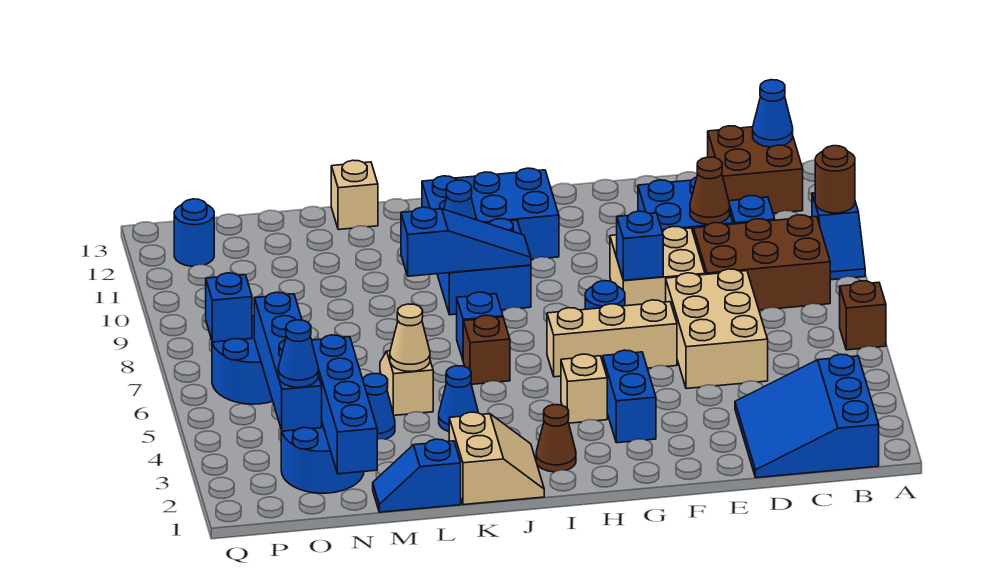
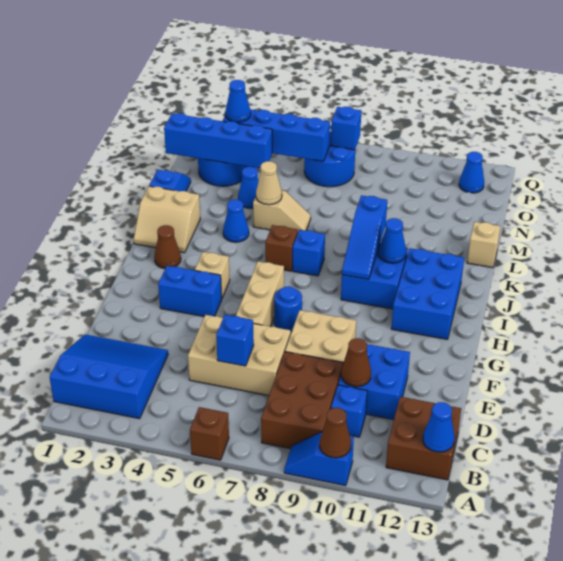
brown 1x1 round brick [815,146,855,213] -> brown 1x1 cone [320,408,351,458]
blue 1x1 brick [617,211,663,280] -> blue 1x1 brick moved to [216,315,254,366]
blue 1x1 round brick [174,199,214,266] -> blue 1x1 cone [459,152,484,193]

